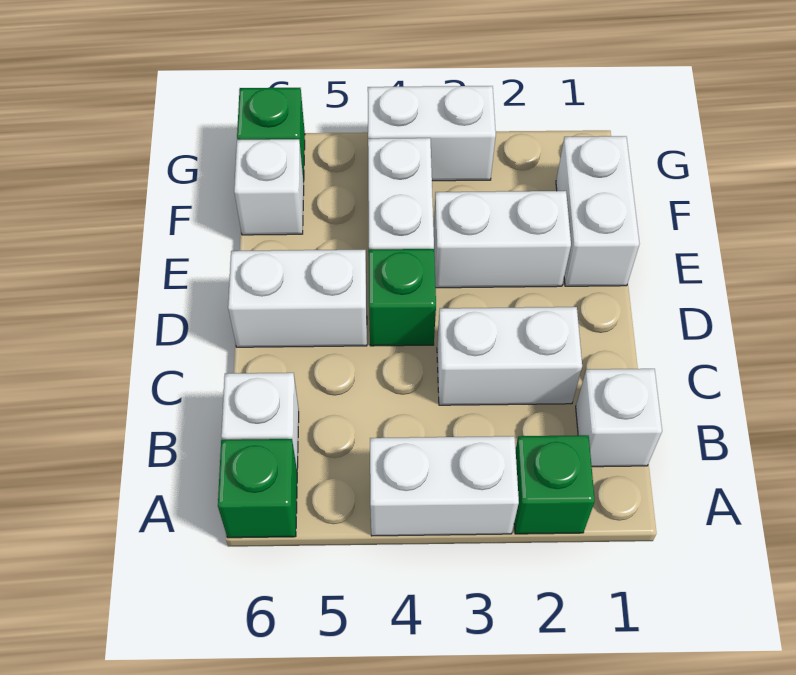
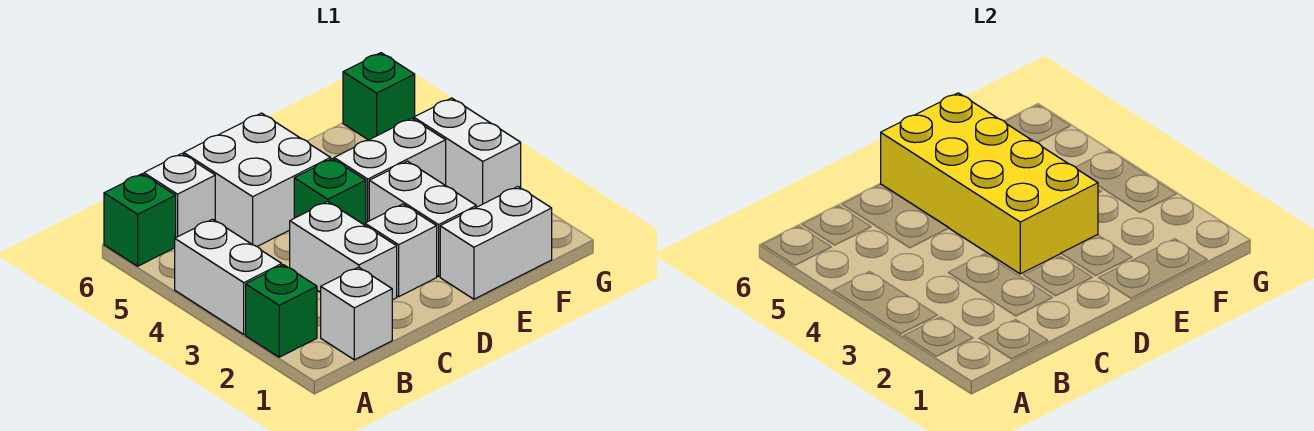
none -> yellow 2x4 brick [881,93,1098,274]
white 1x2 brick [228,250,367,347] -> white 2x2 brick [184,113,331,247]
white 1x1 brick [234,139,304,235] -> white 1x1 brick moved to [365,204,437,297]

